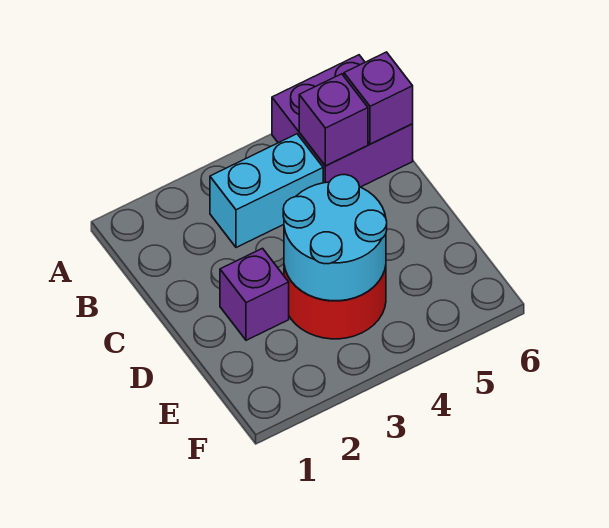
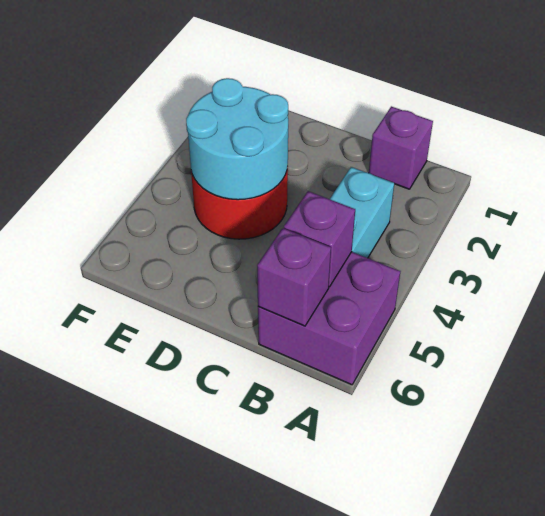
purple 1x1 brick [220,248,289,340] -> purple 1x1 brick moved to [369,106,433,189]

